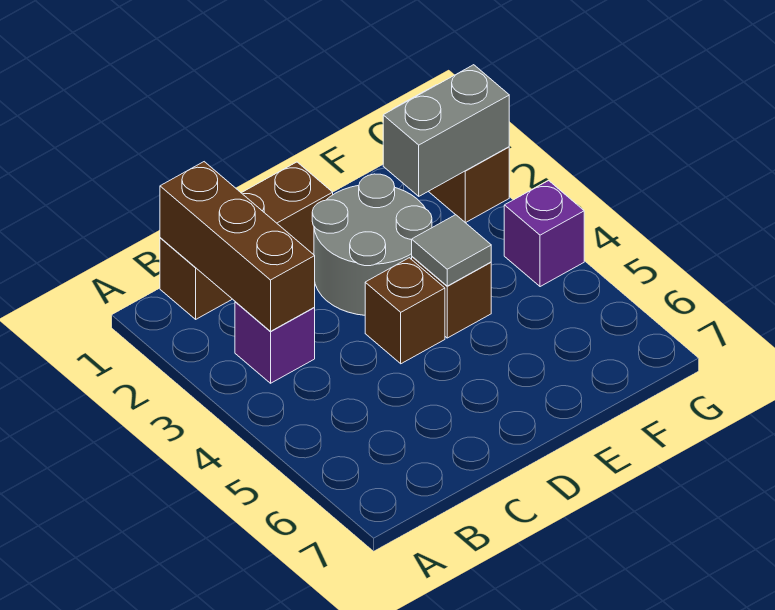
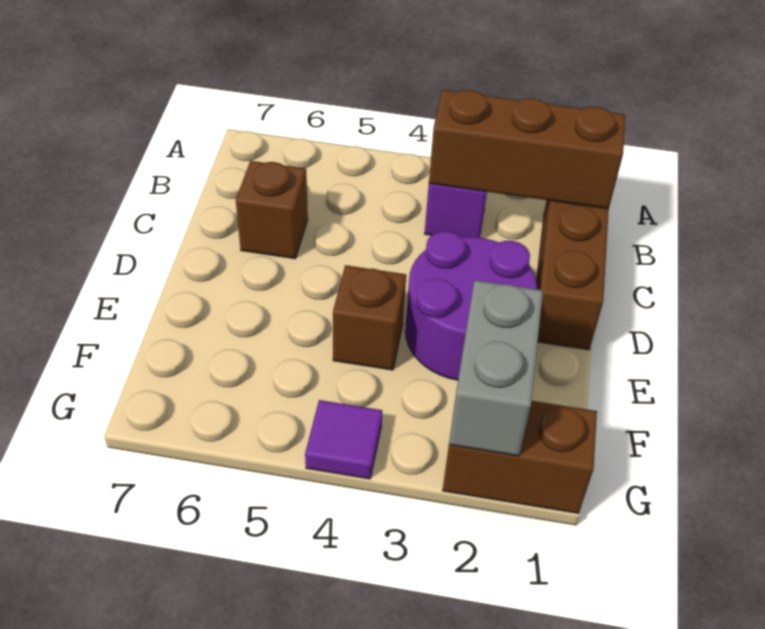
grey 2x2 round brick [312,174,432,315] -> purple 2x2 round brick [405,231,537,380]
brown 1x1 brick [365,258,445,364] -> brown 1x1 brick moved to [236,161,308,259]
grey 1x1 tile [412,215,491,286] -> none
purple 1x1 brick [504,181,584,287] -> purple 1x1 tile [305,400,382,479]

